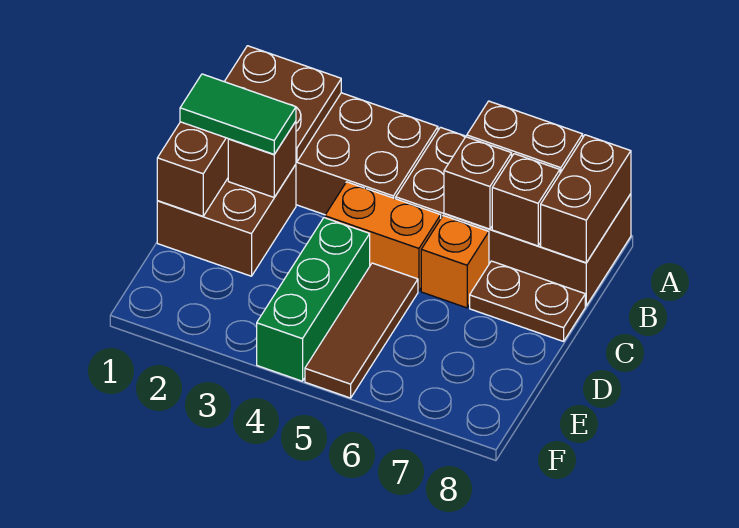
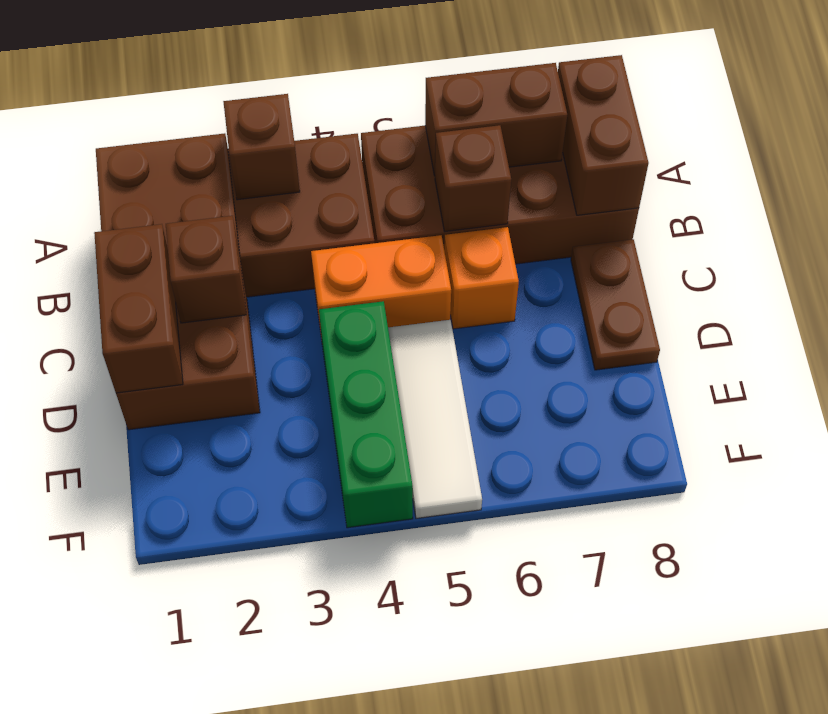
brown 1x1 brick [492,154,560,246] -> brown 1x1 brick moved to [223,94,300,200]
green 1x2 tile [180,74,296,154] -> none
brown 1x2 plate [470,261,585,341] -> brown 1x2 plate turned to [571,239,660,370]
brown 1x3 tile [305,263,418,398] -> white 1x3 tile [388,320,482,518]

